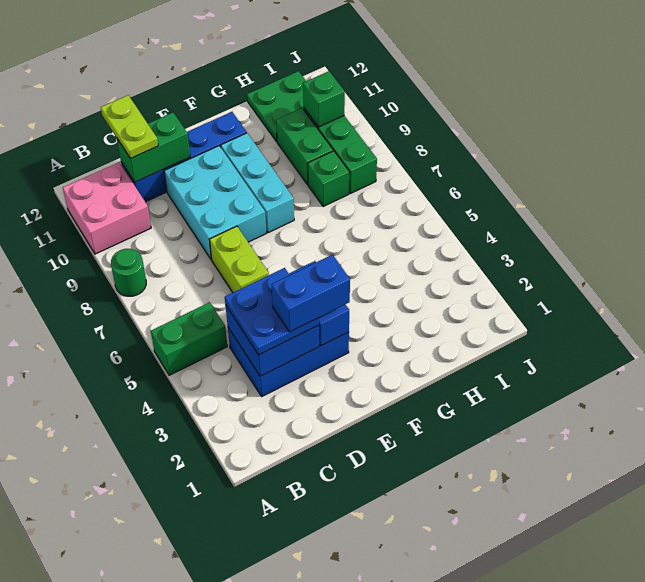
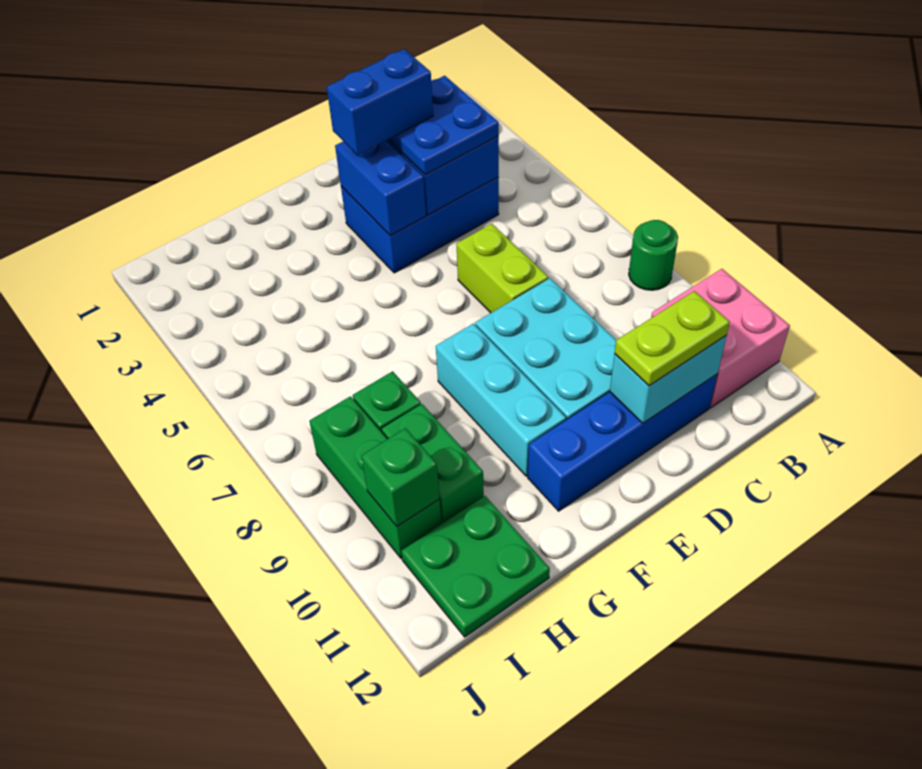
green 1x2 brick [151,302,227,375] -> none
green 1x2 brick [117,113,190,182] -> cyan 1x2 brick [610,335,727,423]
lime 1x2 plate [101,95,158,158] -> lime 1x2 plate turned to [615,291,730,386]

